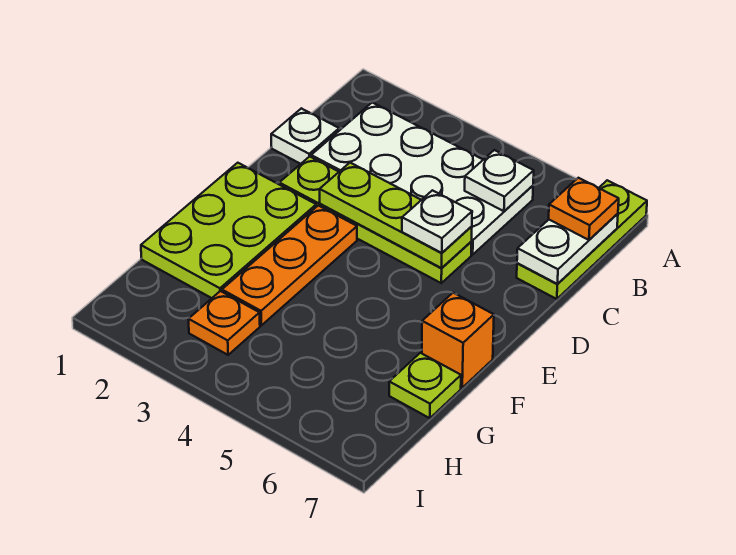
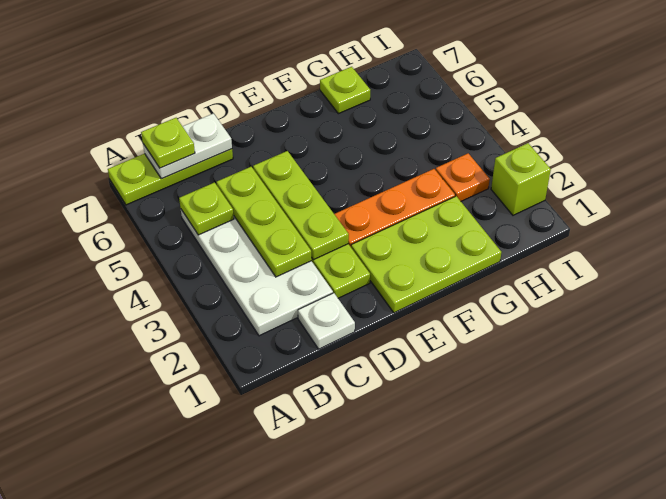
white 1x1 plate [465,150,534,211] -> lime 1x1 plate [179,183,234,235]
orange 1x1 plate [549,178,619,240] -> lime 1x1 plate [141,118,195,168]
none -> lime 1x3 plate [217,167,312,277]
white 1x1 plate [402,190,472,253] -> none
orange 1x1 brick [422,293,494,388] -> none
none -> lime 1x1 brick [491,143,551,215]

